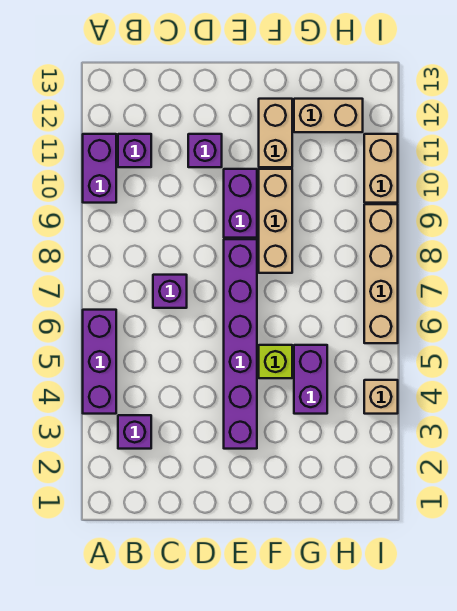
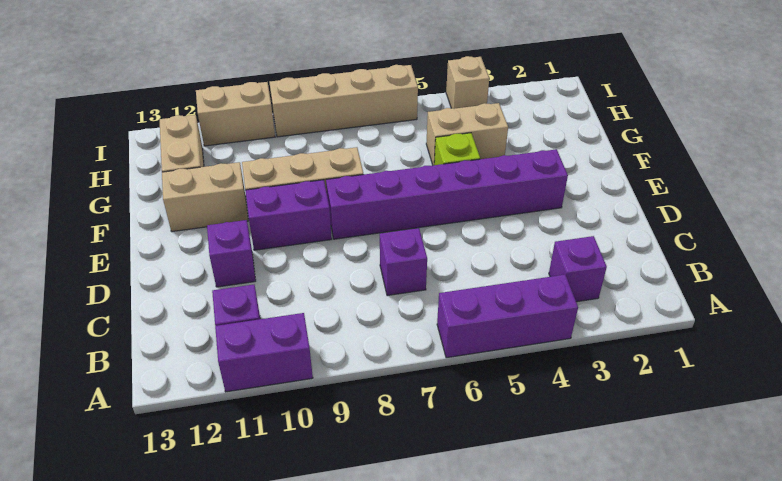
purple 1x2 brick [294,345,327,414] -> tan 1x2 brick [426,103,508,165]

